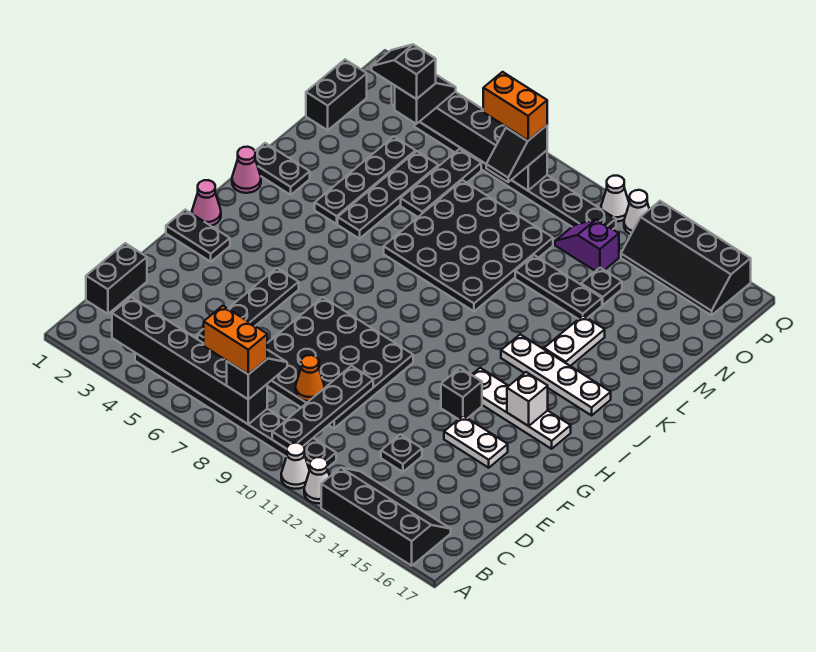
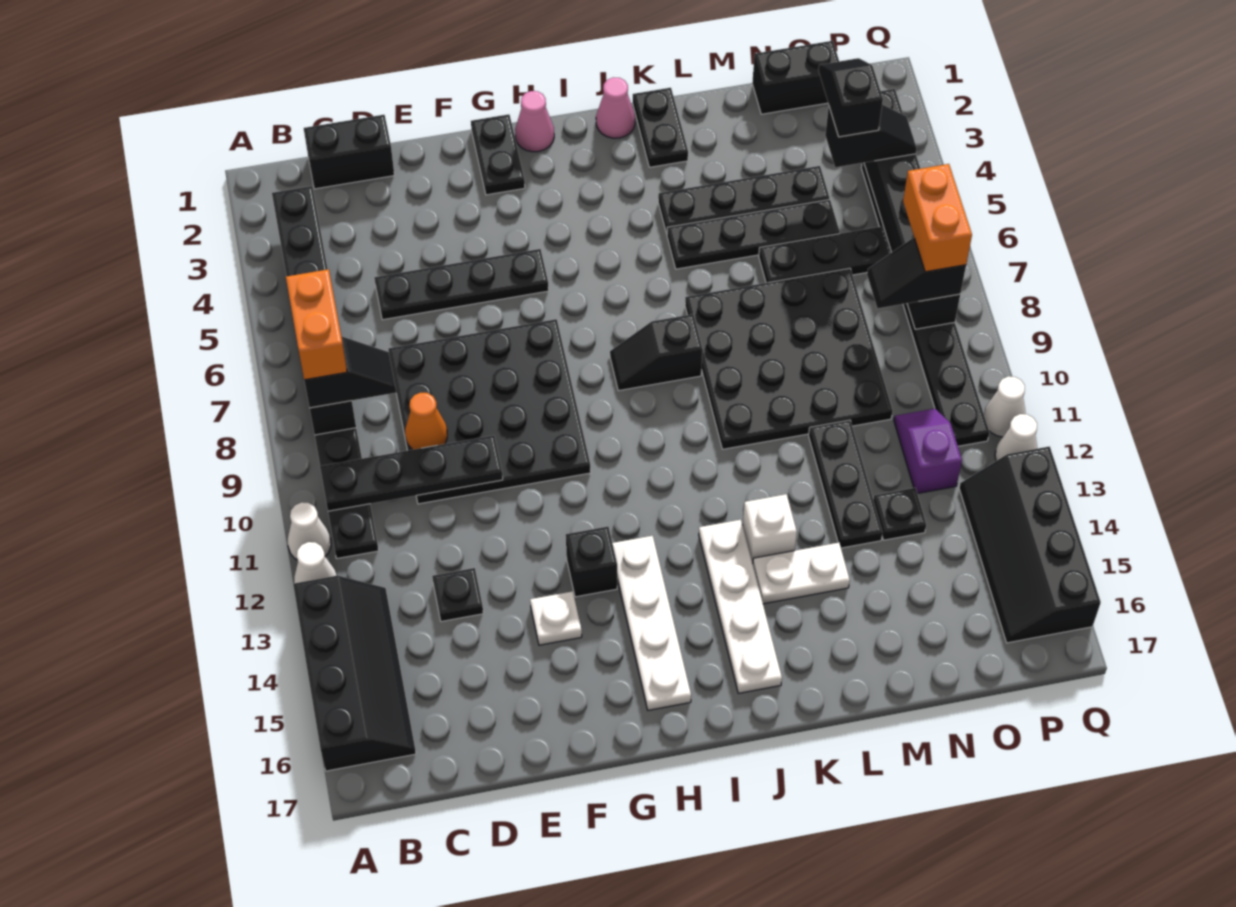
white 1x2 plate [444,416,508,468] -> white 1x1 plate [530,591,582,645]
white 1x1 brick [507,372,548,426] -> white 1x1 brick moved to [743,494,797,563]
none -> black 1x2 slope [610,314,702,391]

